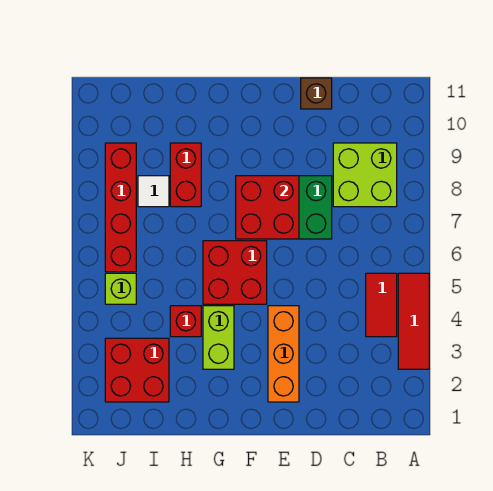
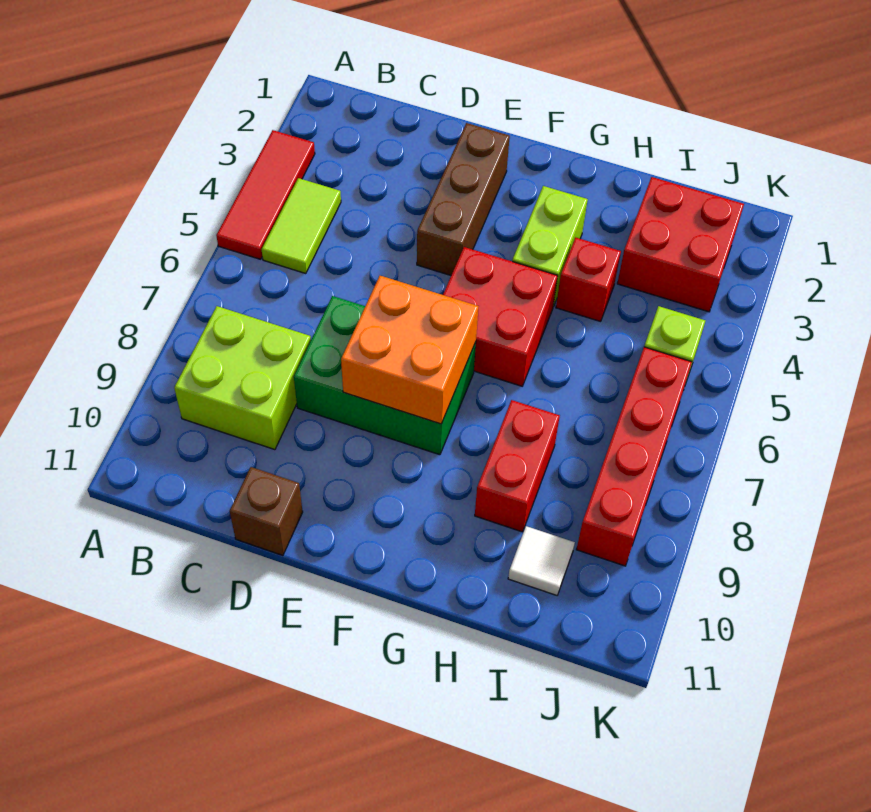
red 1x2 tile [366,273,397,337] -> lime 1x2 tile [262,178,341,274]
orange 1x3 brick [268,306,299,402] -> brown 1x3 brick [417,123,510,275]
red 2x2 brick [236,176,299,239] -> orange 2x2 brick [341,276,478,424]
white 1x1 tile [138,176,169,207] -> white 1x1 tile moved to [508,526,575,595]

